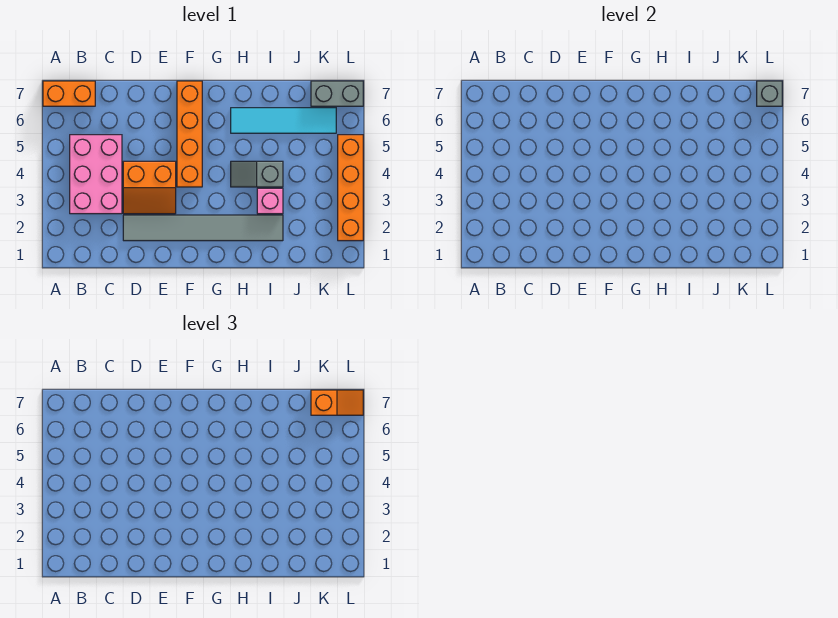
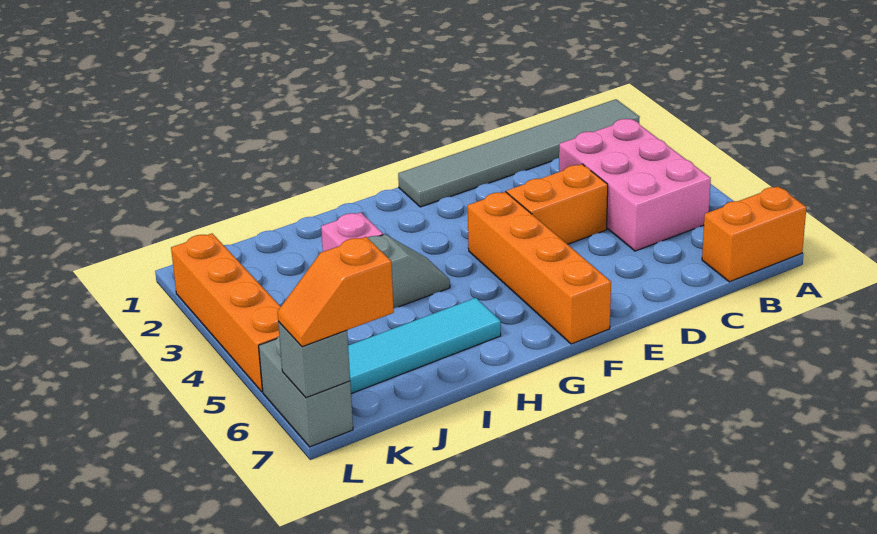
grey 1x6 tile [123,215,283,241] -> grey 1x6 tile moved to [398,99,640,207]
grey 1x2 brick [311,81,363,106] -> grey 1x2 brick turned to [259,336,353,447]

